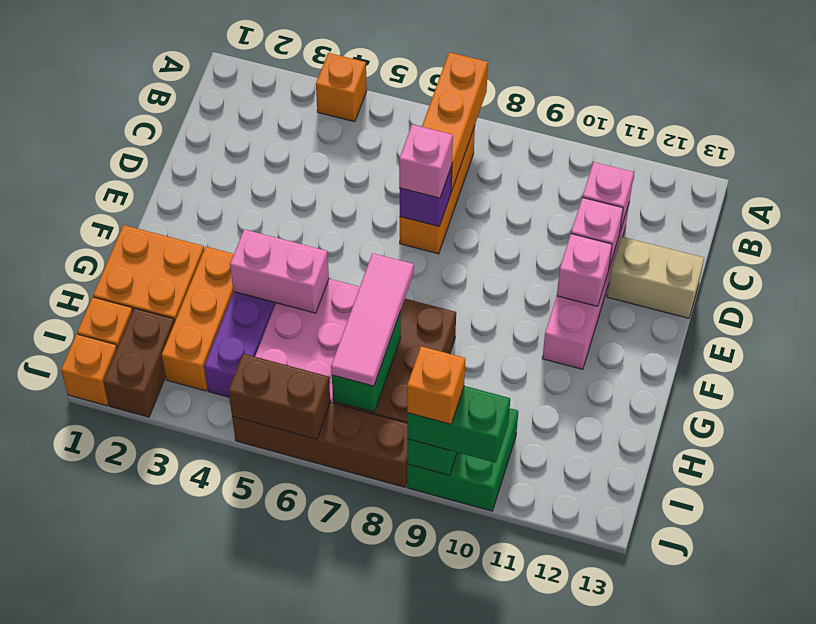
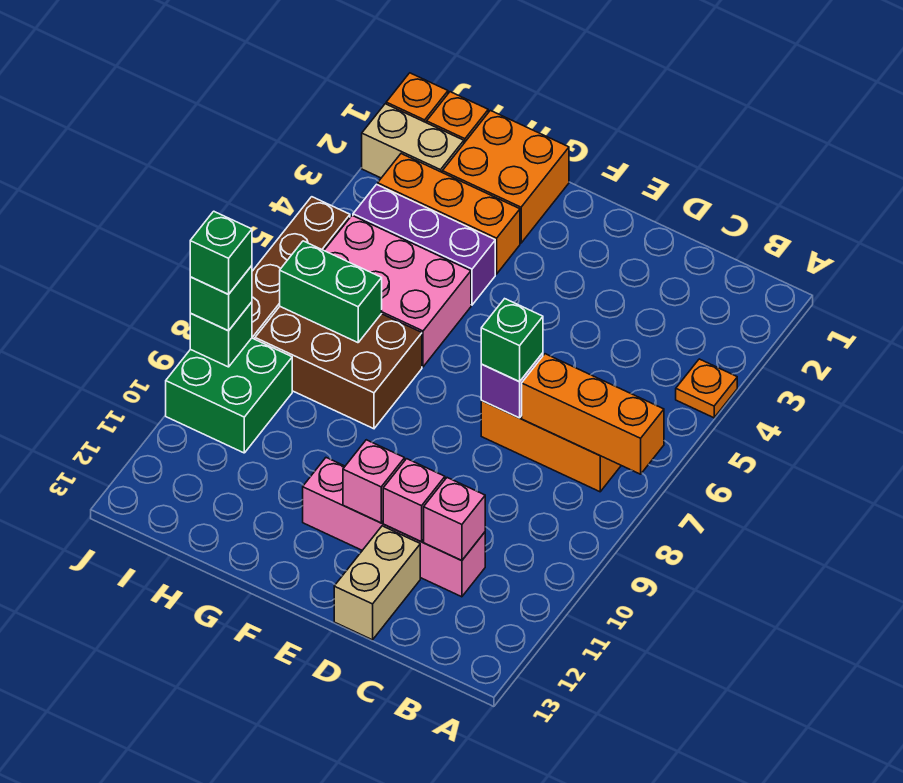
orange 1x1 brick [316,53,367,122] -> orange 1x1 plate [676,359,737,418]
pink 1x1 brick [399,125,453,198] -> green 1x1 brick [481,299,543,382]
pink 1x2 brick [230,229,329,313] -> none
pink 1x3 tile [331,253,414,386] -> none
brown 1x2 brick [103,308,175,417] -> tan 1x2 brick [362,104,464,178]
brown 1x2 brick [228,354,330,439] -> none
green 1x2 brick [407,386,510,463] -> green 1x1 brick [190,266,252,331]
orange 1x1 brick [407,346,465,424] -> green 1x1 brick [190,211,252,294]

